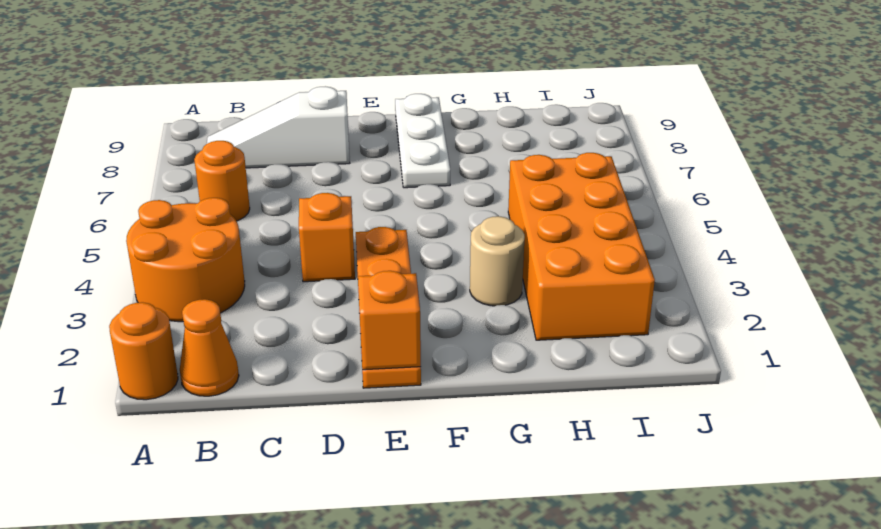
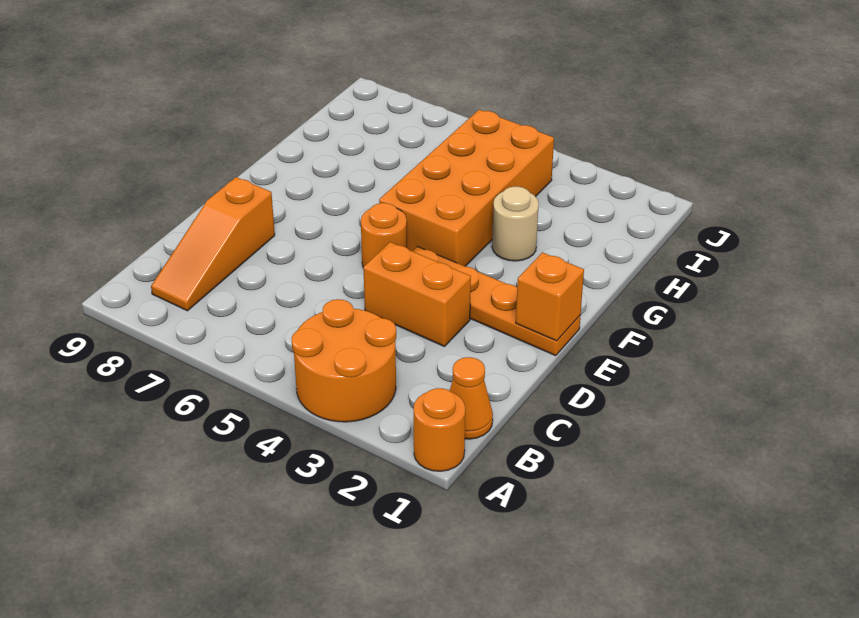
orange 1x1 round brick [194,141,250,221] -> orange 1x1 round brick moved to [361,203,407,267]
white 1x3 slope [207,86,350,168] -> orange 1x3 slope [151,177,275,311]
orange 1x1 brick [299,193,355,282] -> orange 1x2 brick [363,242,471,347]
white 1x3 plate [395,94,450,188] -> none
orange 2x4 brick [508,153,655,340] -> orange 2x4 brick turned to [379,110,554,266]

